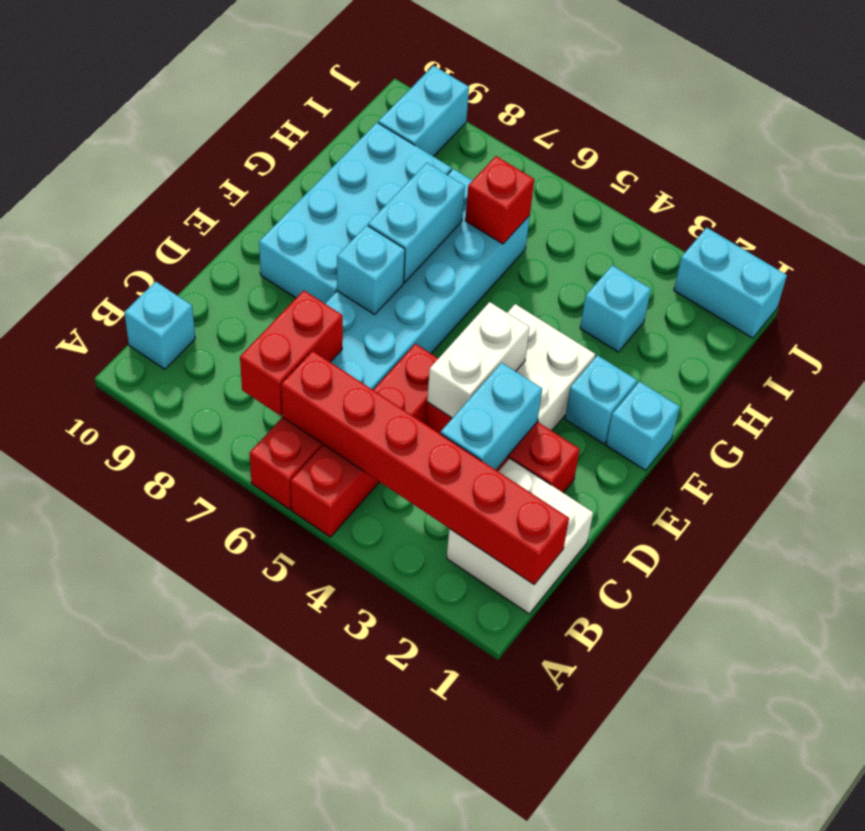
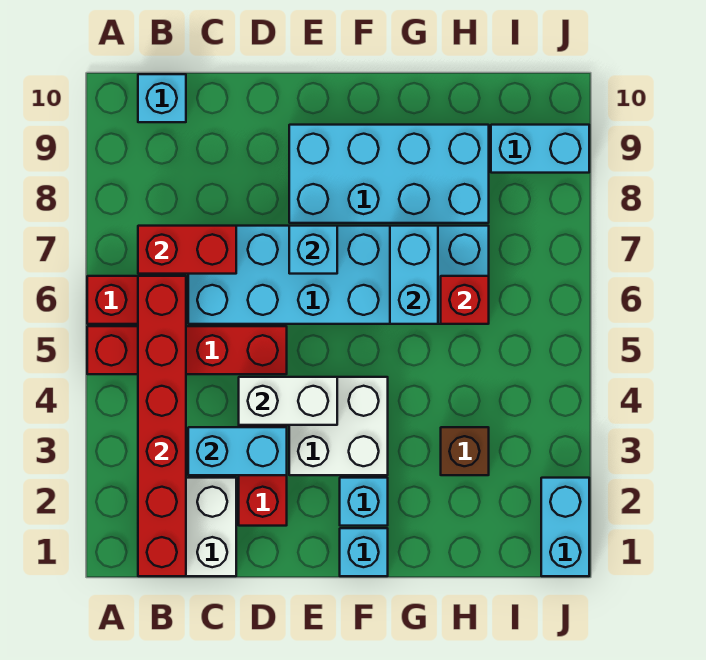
cyan 1x2 brick [368,163,465,282] -> cyan 1x2 brick turned to [390,226,438,324]
cyan 1x1 brick [580,265,651,352] -> brown 1x1 brick [441,427,489,475]

